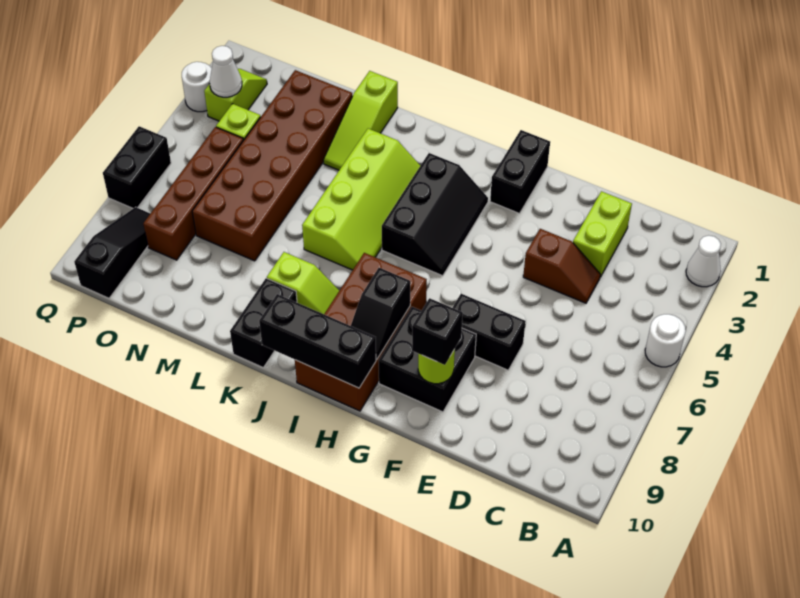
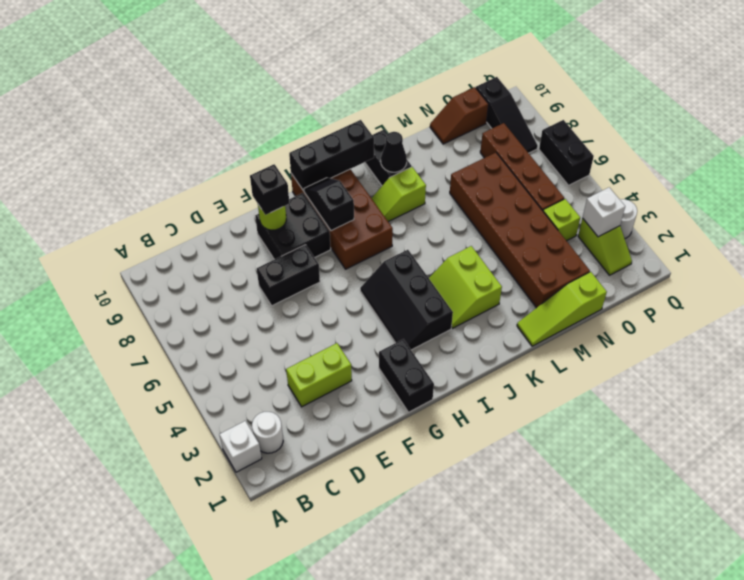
white 1x1 cone [686,236,721,287] -> white 1x1 brick [219,421,262,472]
white 1x1 round brick [645,314,686,367] -> white 1x1 round brick moved to [252,412,283,453]
lime 1x2 brick [573,191,632,277] -> lime 1x2 brick turned to [286,343,352,407]
brown 1x2 slope [523,229,600,303] -> brown 1x2 slope moved to [430,87,489,144]
lime 2x4 slope [302,129,420,270] -> lime 2x2 slope [429,246,502,328]
none -> black 1x1 cone [381,132,407,172]
lime 1x3 slope [323,71,398,170] -> lime 1x3 slope turned to [517,272,607,346]
white 1x1 cone [210,46,242,97] -> white 1x1 brick [583,187,625,237]

